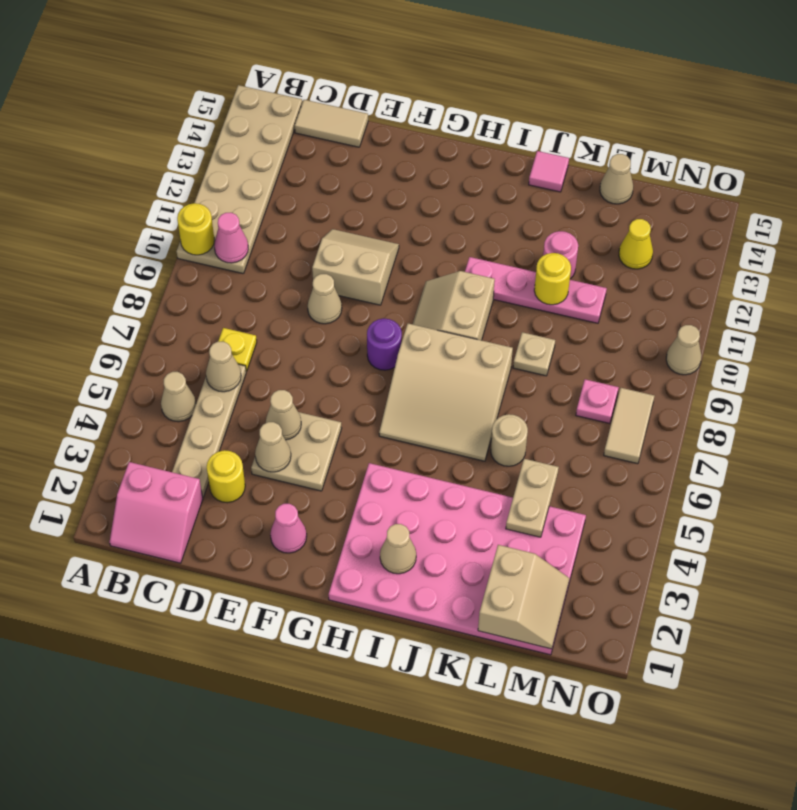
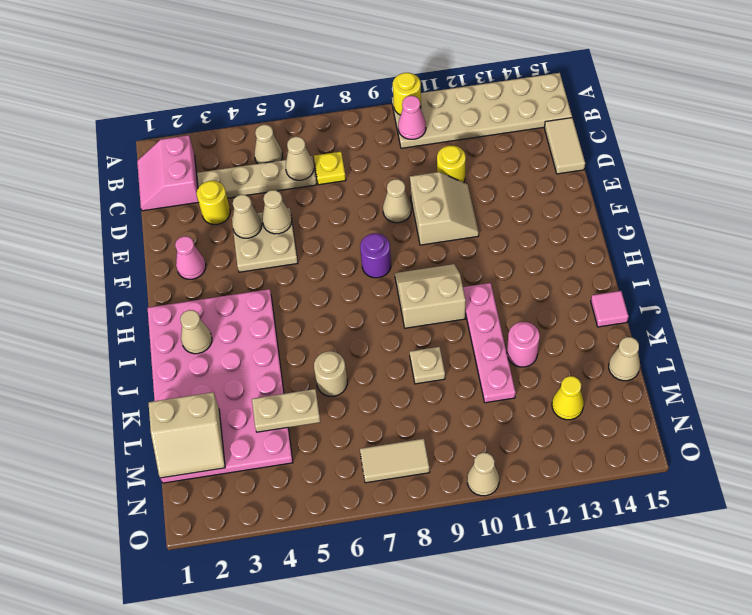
tan 3x3 slope [379,324,513,461] -> none
yellow 1x1 round brick [534,253,571,305] -> yellow 1x1 round brick moved to [437,146,466,183]
pink 1x1 plate [576,379,619,424] -> none

